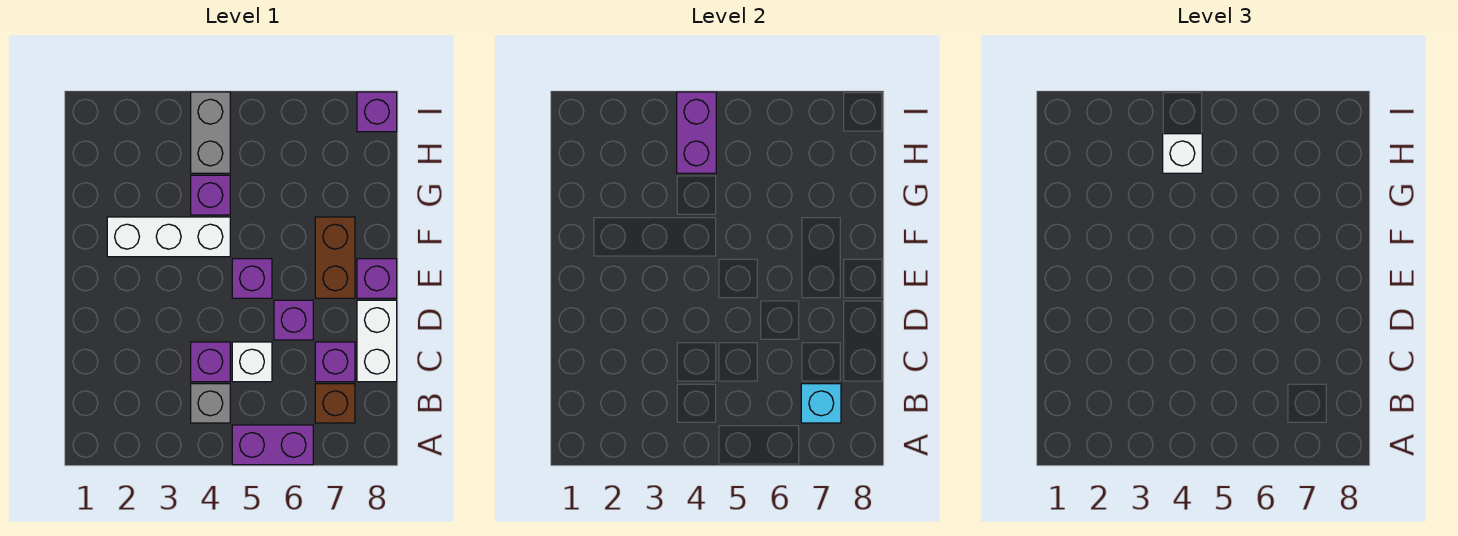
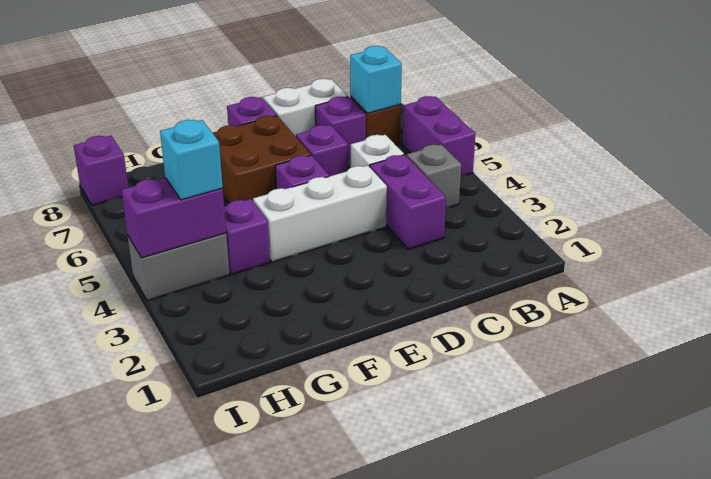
purple 1x1 brick [191,342,230,382] -> purple 1x2 brick [370,155,446,249]
brown 1x2 brick [315,217,355,298] -> brown 2x2 brick [213,116,311,203]
white 1x3 brick [107,217,230,257] -> white 1x3 brick turned to [253,165,387,262]
white 1x1 brick [1163,134,1202,173] -> cyan 1x1 brick [160,120,223,200]

